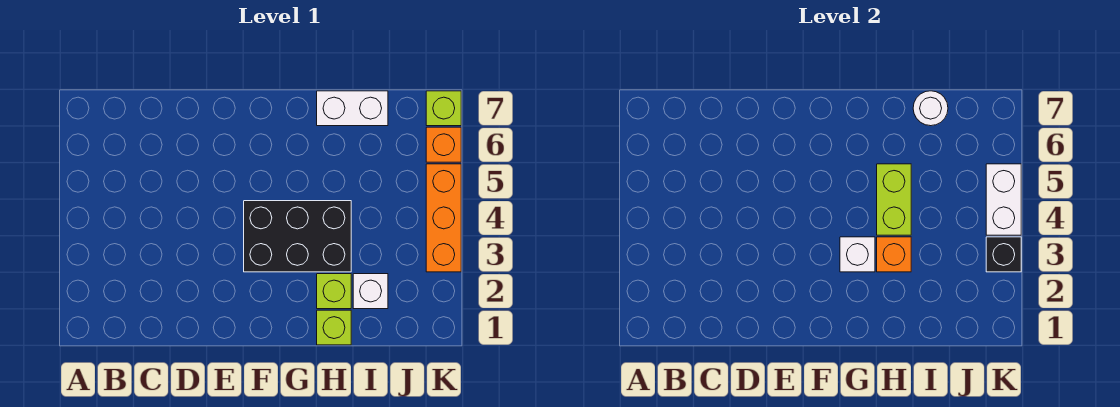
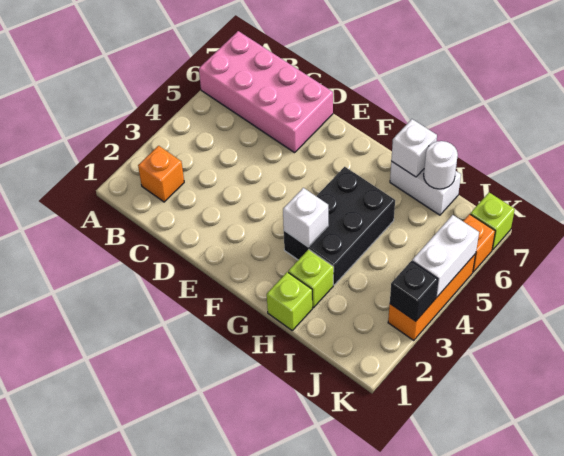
none -> pink 2x4 brick [199,31,333,153]
black 2x3 brick [244,201,351,272] -> black 2x3 brick turned to [284,167,395,285]
orange 1x1 brick [877,237,911,272] -> orange 1x1 brick moved to [138,146,184,202]
lime 1x2 brick [877,164,911,235] -> none
white 1x1 brick [353,274,388,309] -> white 1x1 brick moved to [391,119,437,177]

